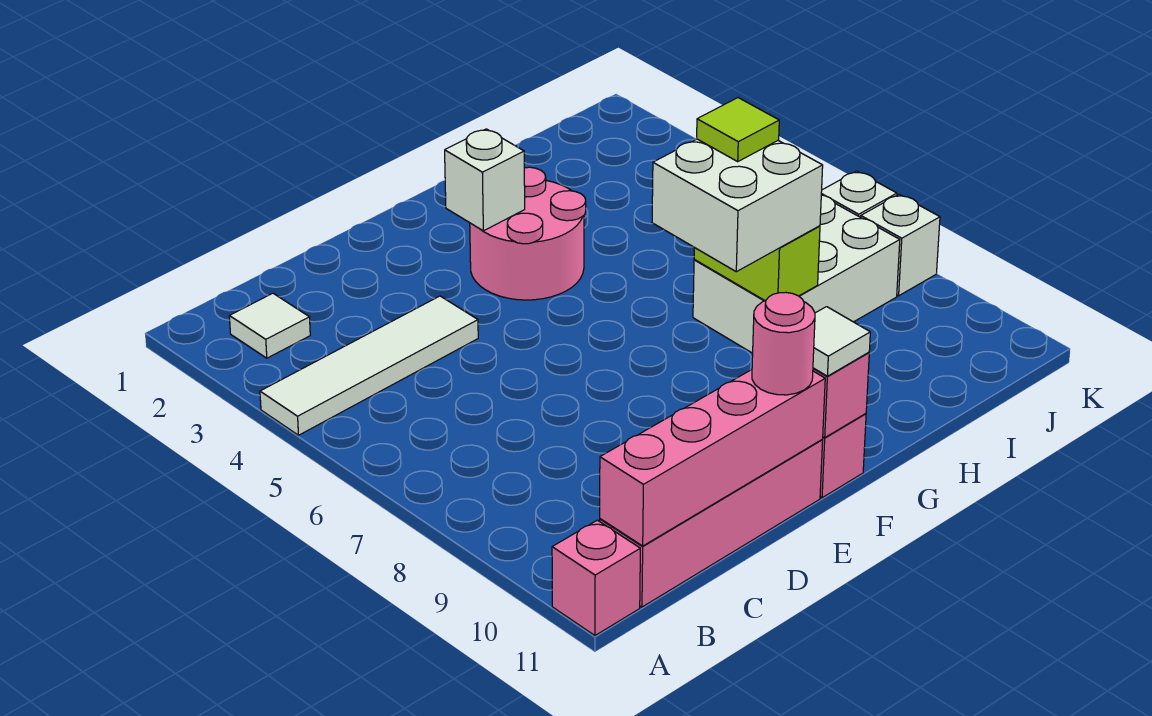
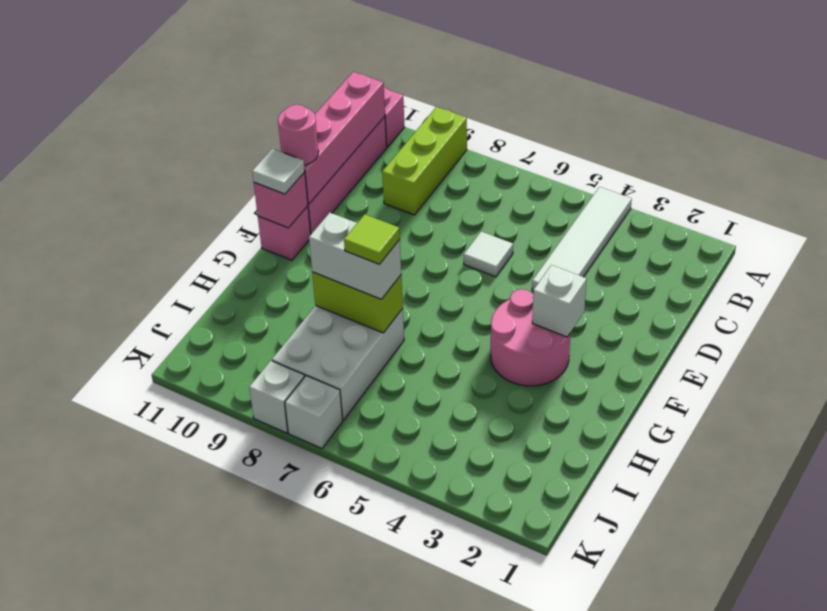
none -> lime 1x3 brick [382,107,467,215]
white 1x1 tile [229,293,310,358] -> white 1x1 tile moved to [464,232,513,277]
white 2x2 brick [652,139,823,272] -> white 1x2 brick [309,213,401,299]

